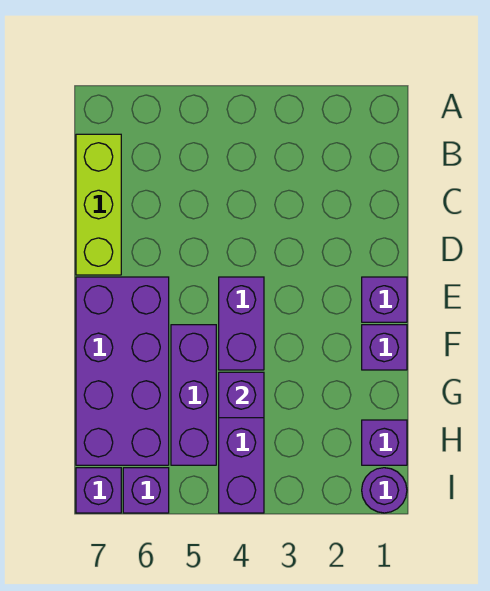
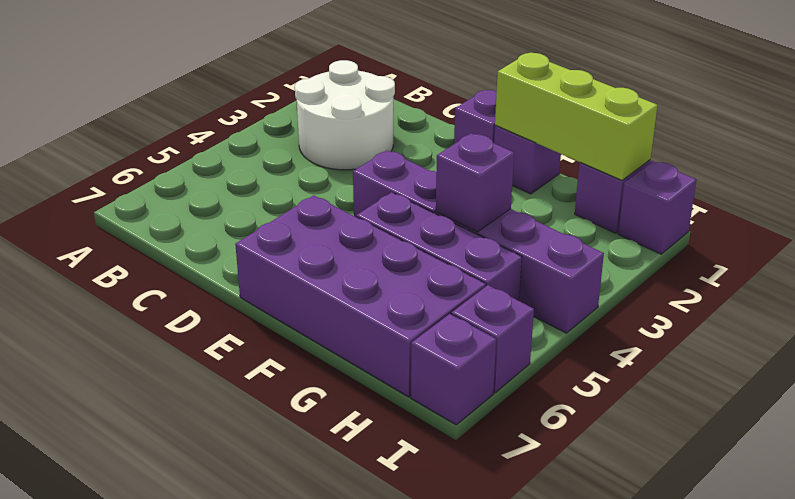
none -> white 2x2 round brick [295,60,395,170]
lime 1x3 brick [76,134,121,275] -> lime 1x3 brick moved to [495,53,657,180]
purple 1x1 round brick [362,468,407,513] -> purple 1x1 brick [618,161,696,254]

